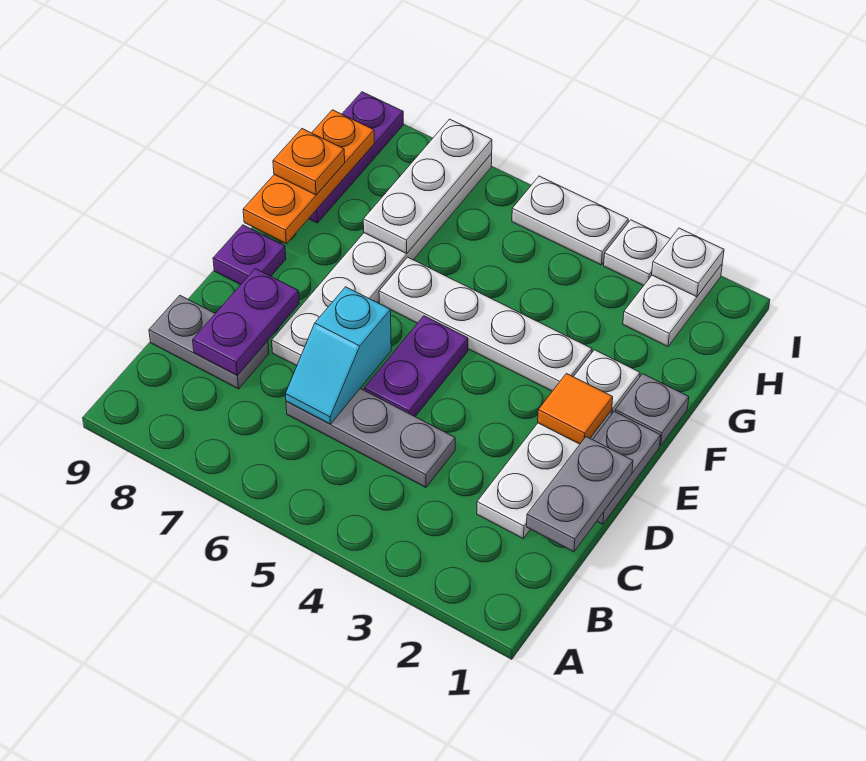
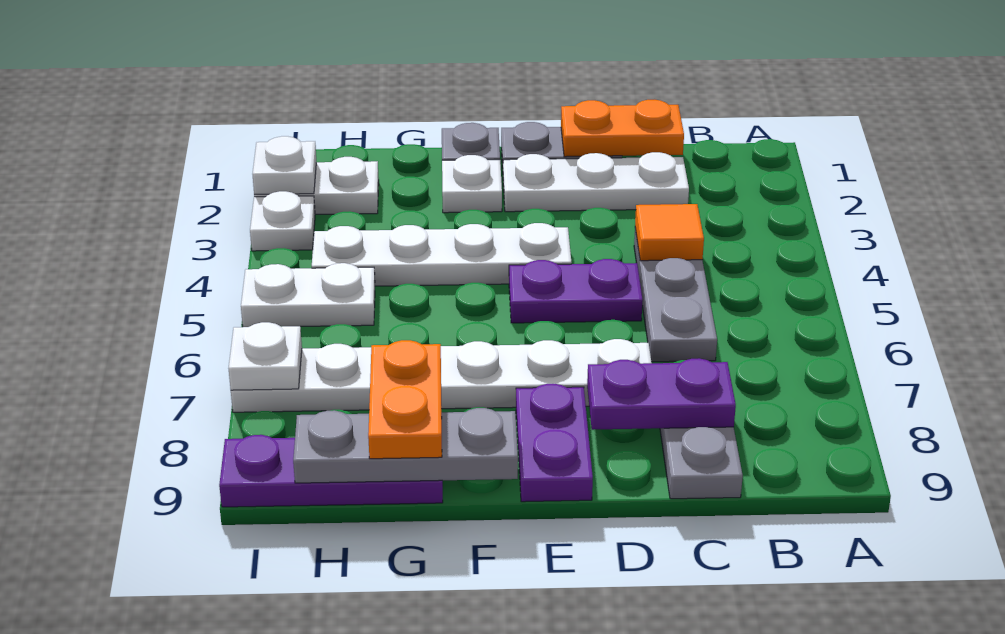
grey 1x2 plate [526,437,633,552] -> orange 1x2 plate [561,100,684,157]
cyan 1x2 slope [285,287,391,424] -> none
orange 1x1 tile [538,374,613,444] -> orange 1x1 tile moved to [635,204,704,261]
purple 1x1 plate [213,225,286,285] -> purple 1x2 plate [516,384,593,502]
white 1x4 plate [379,257,592,391] -> white 1x4 plate turned to [312,223,572,286]
orange 1x3 plate [243,110,375,244] -> grey 1x3 plate [293,408,518,483]
white 1x3 plate [363,119,492,254] -> white 1x1 plate [229,322,302,390]
orange 1x1 plate [273,129,345,195] -> orange 1x2 plate [368,340,442,459]
white 1x2 plate [512,176,628,265] -> white 1x2 plate turned to [241,263,375,327]

